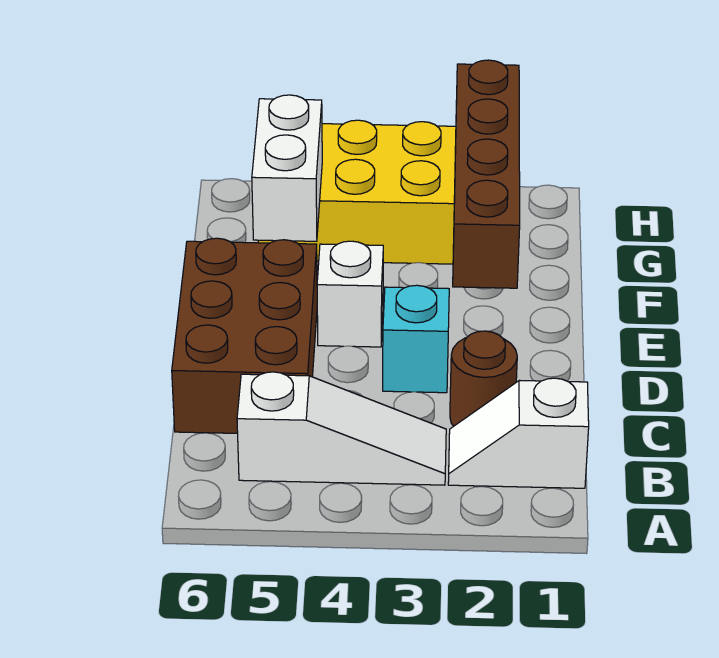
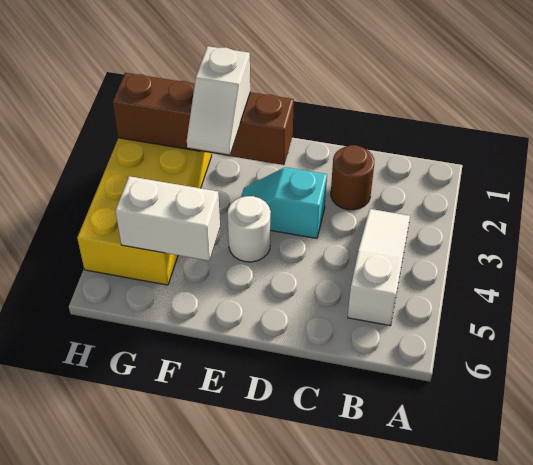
white 1x2 slope [448,378,589,488] -> white 1x2 slope moved to [187,46,250,155]
brown 2x3 brick [172,238,317,433] -> none
white 1x1 brick [317,241,383,347] -> white 1x1 round brick [227,196,271,262]

